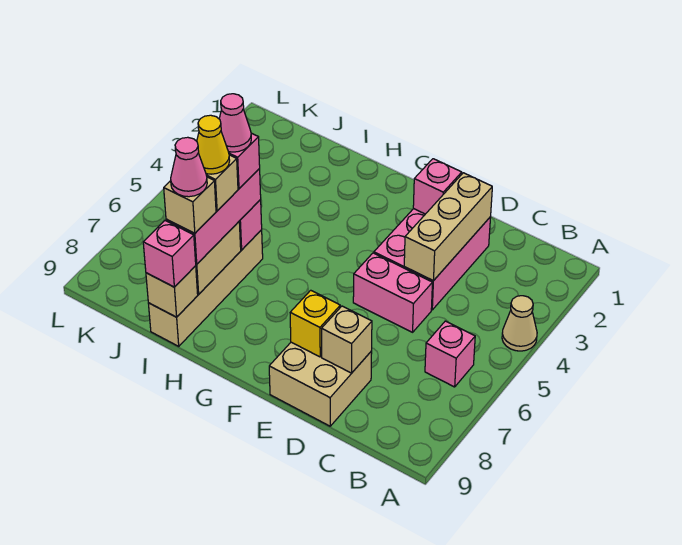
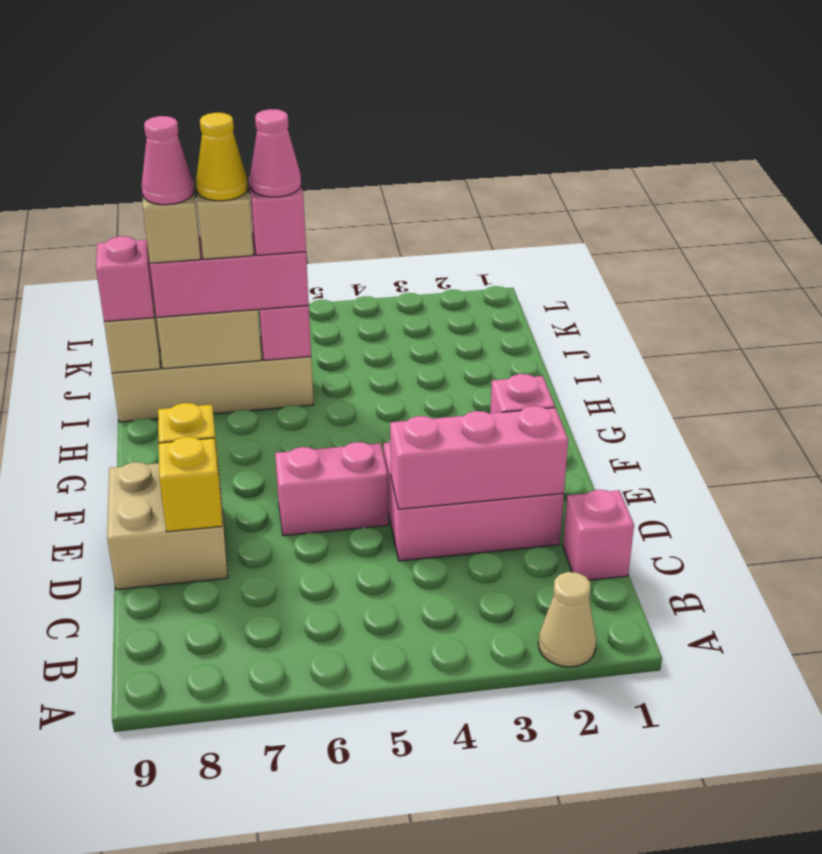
tan 1x1 cone [502,296,537,351] -> tan 1x1 cone moved to [538,572,596,667]
pink 1x1 brick [425,321,475,387] -> pink 1x1 brick moved to [563,490,634,580]
tan 1x3 brick [404,173,492,281] -> pink 1x3 brick [390,406,568,509]
pink 1x2 brick [353,253,433,332] -> pink 1x2 brick turned to [275,442,388,536]
tan 1x1 brick [322,306,372,373] -> yellow 1x1 brick [159,437,222,532]

